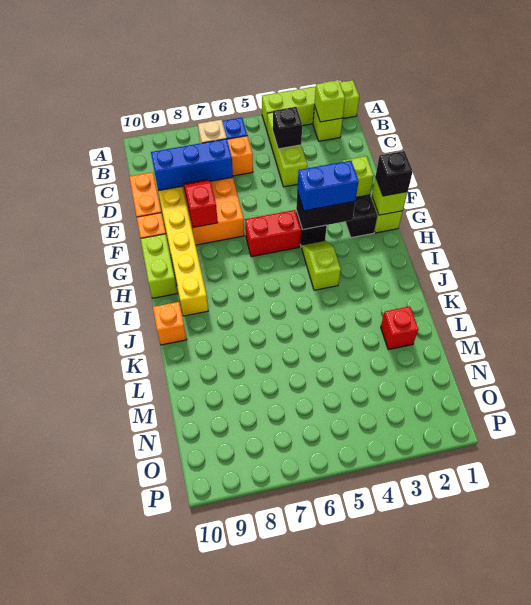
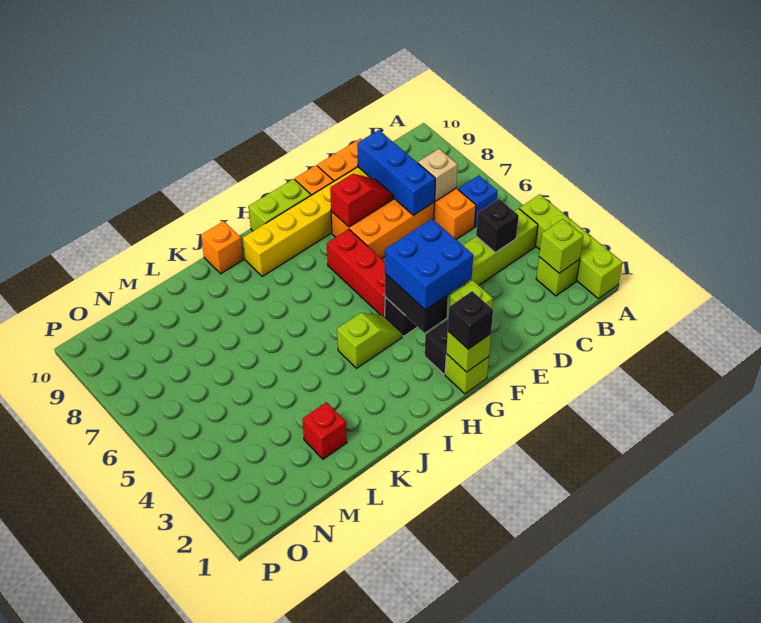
blue 1x2 brick [297,161,359,211] -> blue 2x2 brick [385,219,473,310]
red 1x2 brick [245,210,301,257] -> red 1x3 brick [327,229,385,316]

